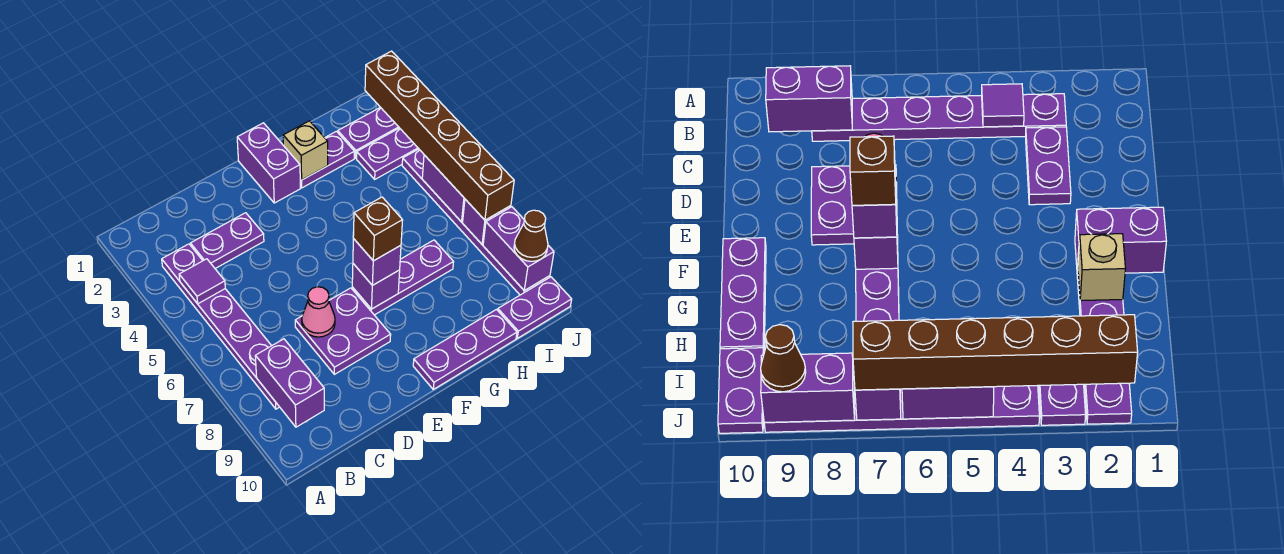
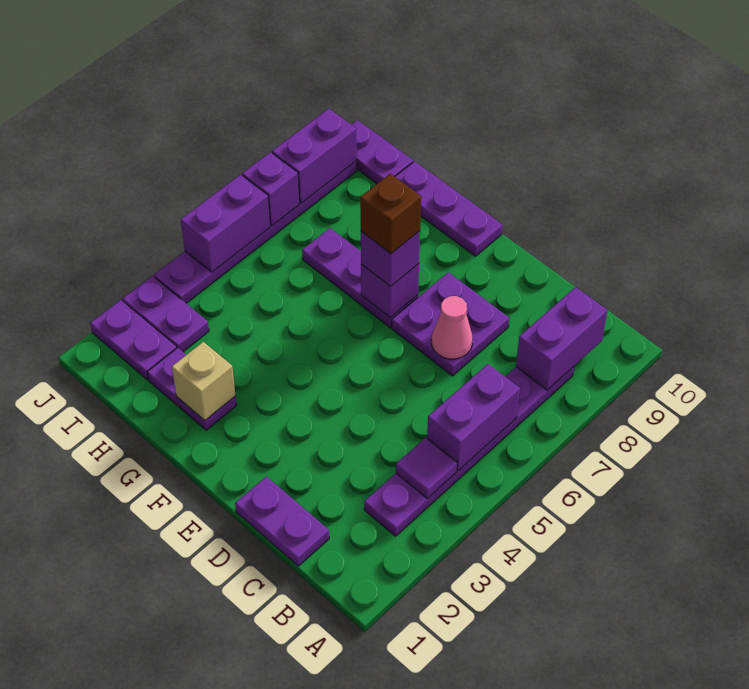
purple 1x2 plate [190,213,264,268] -> purple 1x2 plate moved to [235,476,329,566]
purple 1x2 brick [237,123,300,203] -> purple 1x2 brick moved to [427,364,520,471]
brown 1x6 brick [365,51,514,220] -> none
brown 1x1 cone [514,210,548,261] -> none

